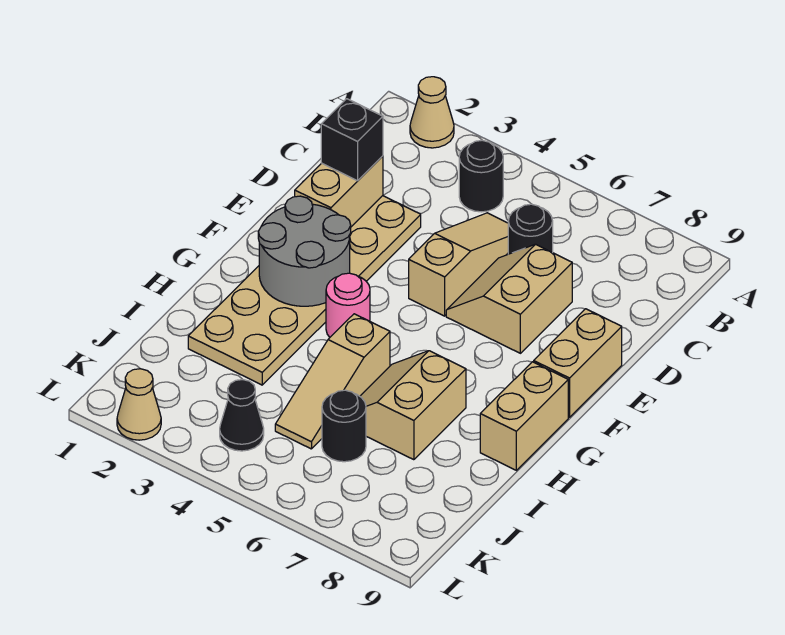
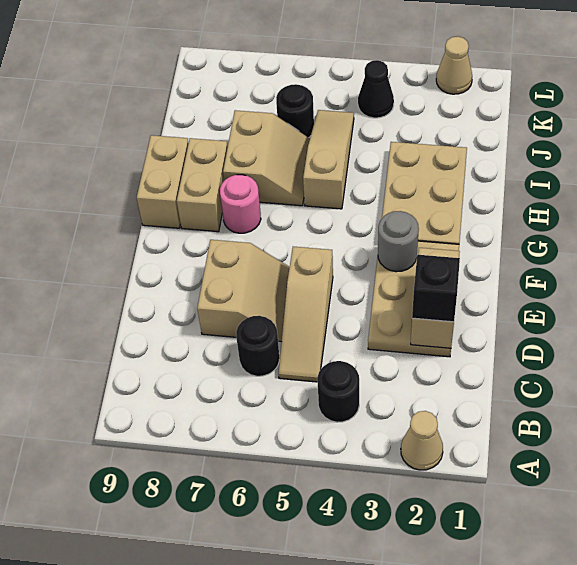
tan 1x2 brick [534,309,622,417] -> tan 1x2 brick moved to [177,138,228,232]
grey 2x2 round brick [258,196,351,306] -> grey 1x1 round brick [378,211,419,272]
pink 1x1 round brick [326,273,370,337] -> pink 1x1 round brick moved to [220,175,261,233]

